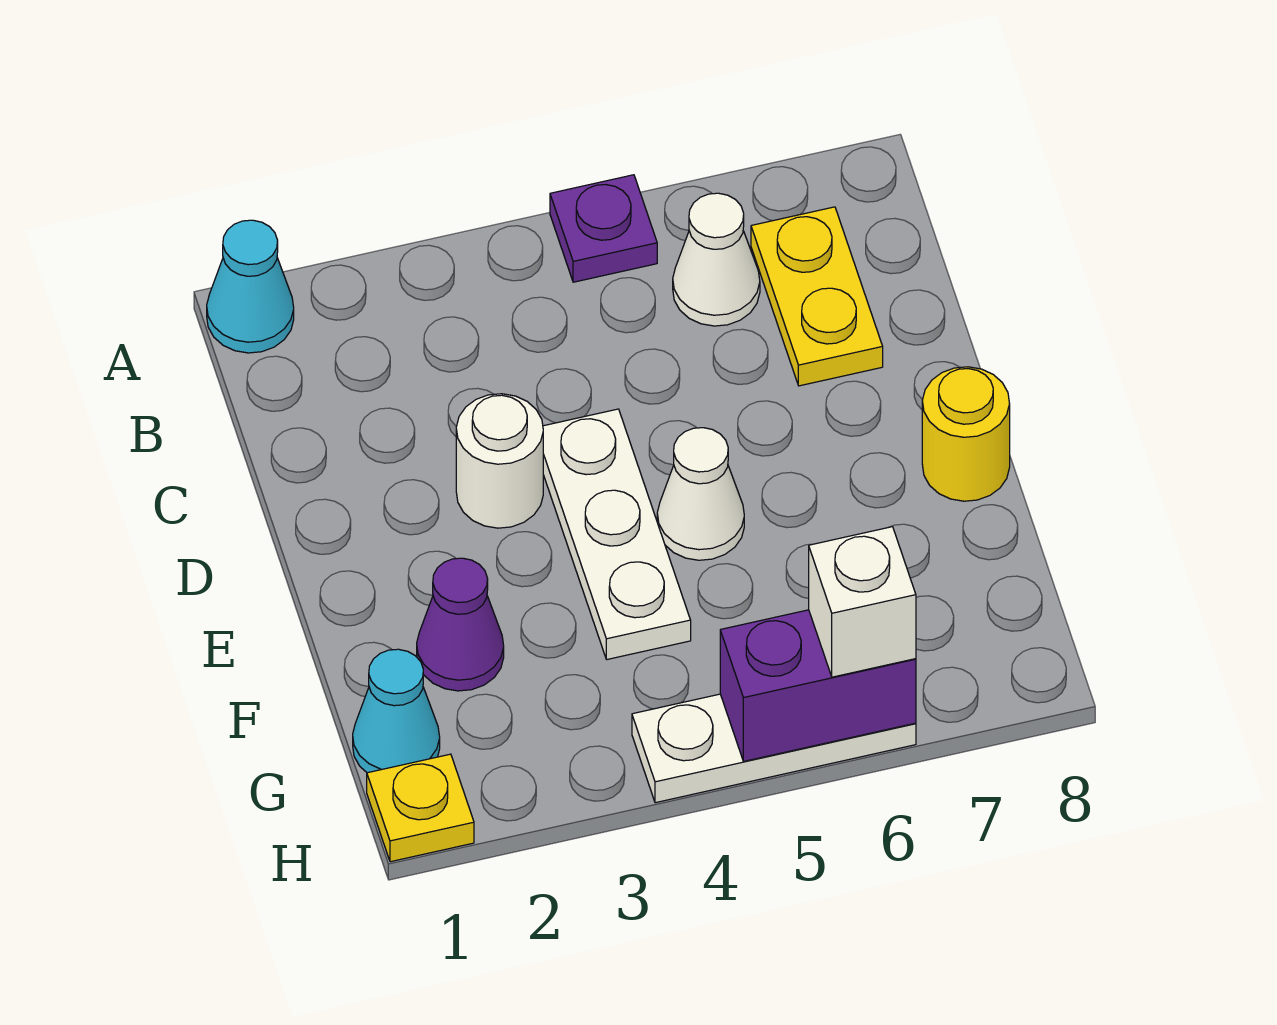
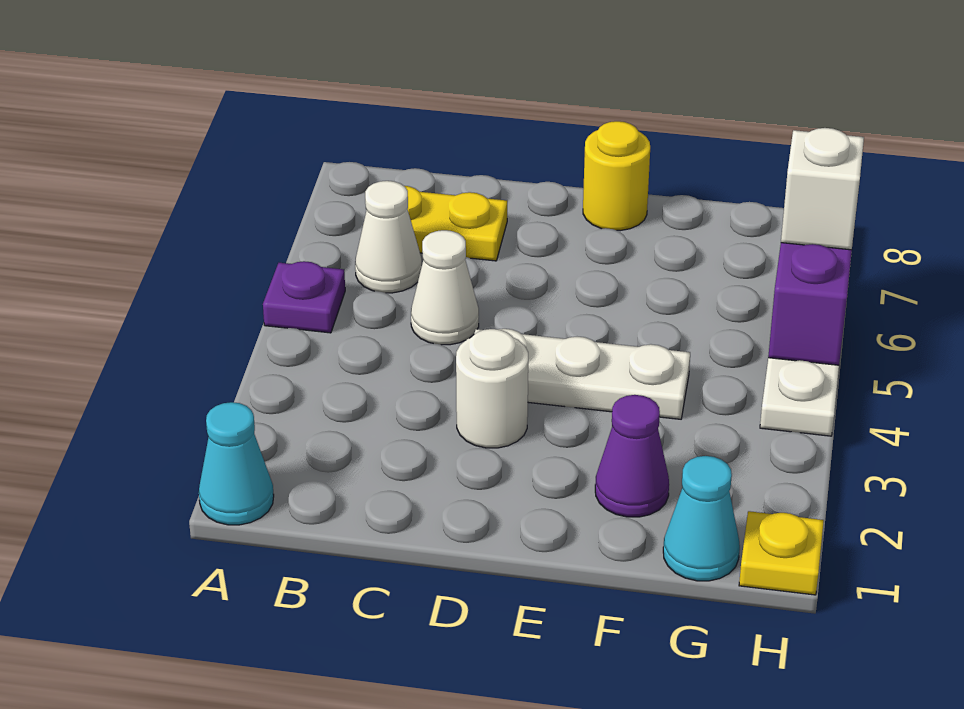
white 1x1 cone [657,428,744,560] -> white 1x1 cone moved to [411,230,479,345]

